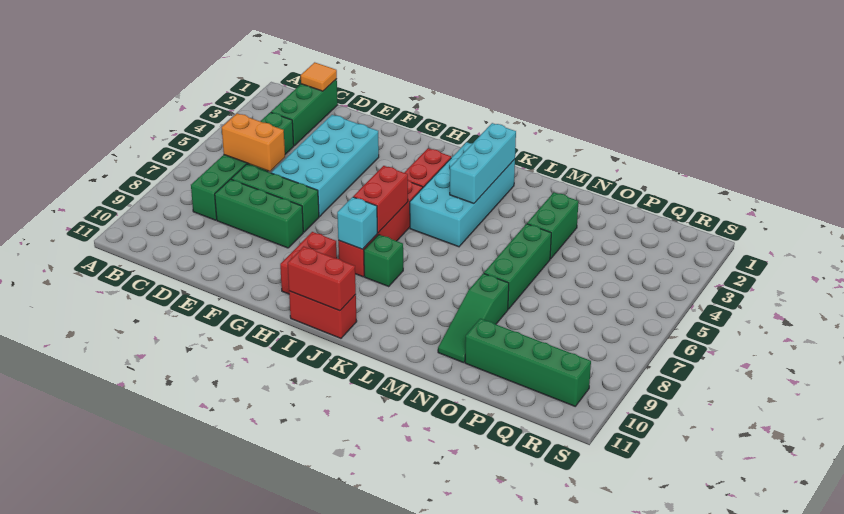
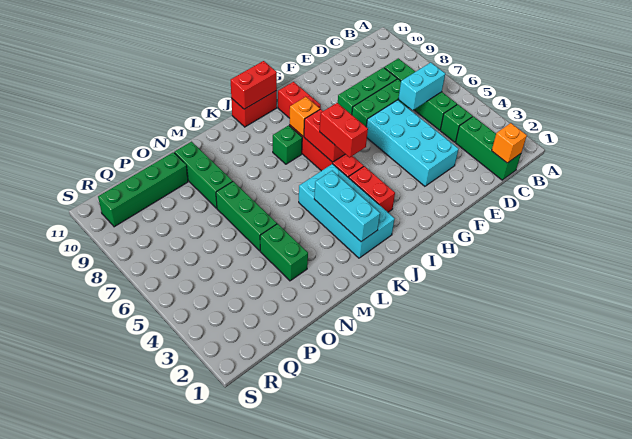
orange 1x1 tile [301,62,337,91] -> orange 1x1 brick [492,123,527,163]
orange 1x2 brick [221,113,285,171] -> cyan 1x2 brick [398,62,445,110]
none -> red 1x2 brick [320,103,368,157]
cyan 1x1 brick [337,197,377,249] -> orange 1x1 brick [289,97,320,136]
green 1x3 slope [438,273,509,363] -> green 1x3 brick [174,142,233,208]

